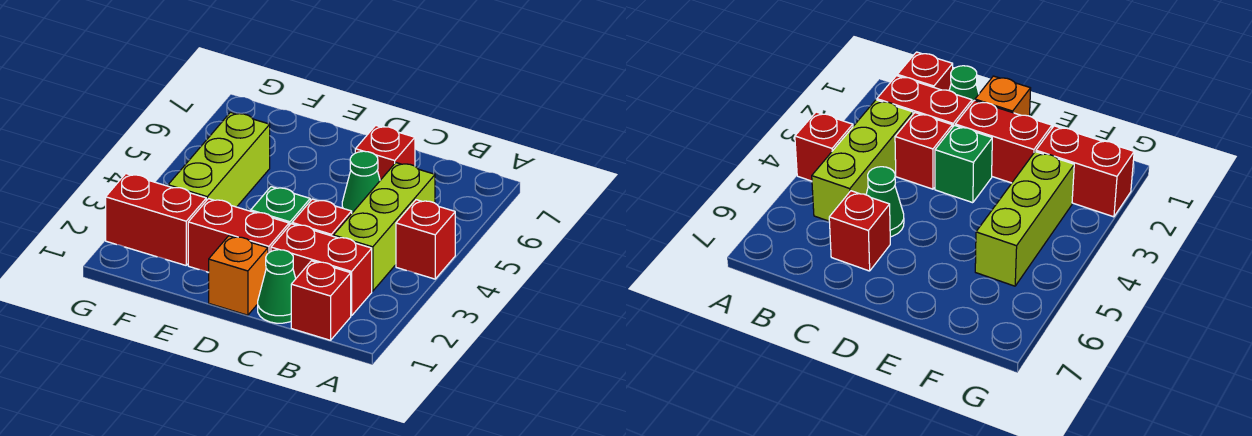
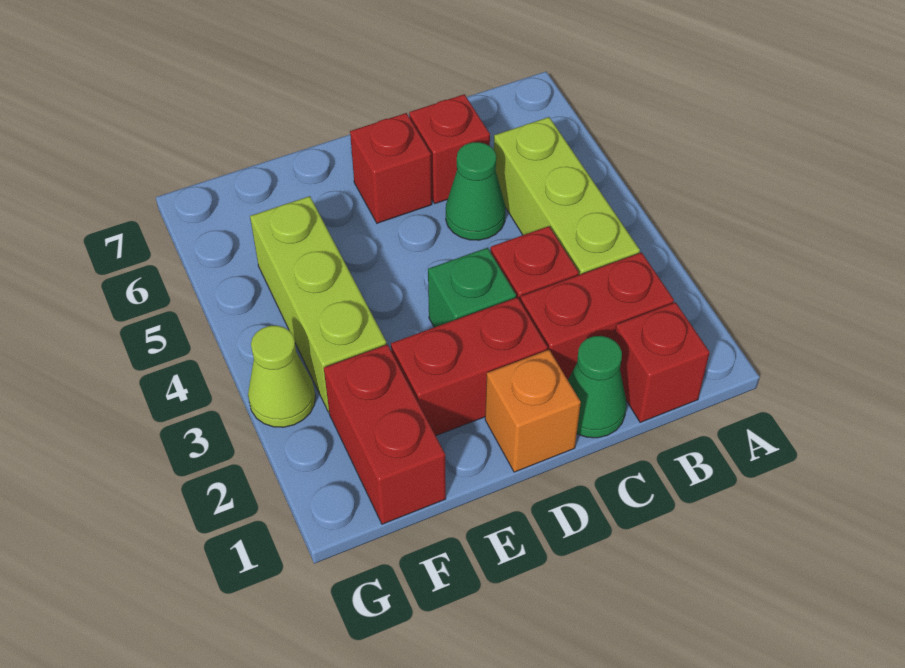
red 1x1 brick [396,200,455,279] -> red 1x1 brick moved to [350,113,432,223]
red 1x2 brick [106,174,206,265] -> red 1x2 brick turned to [324,345,446,524]
none -> lime 1x1 cone [248,325,315,427]

